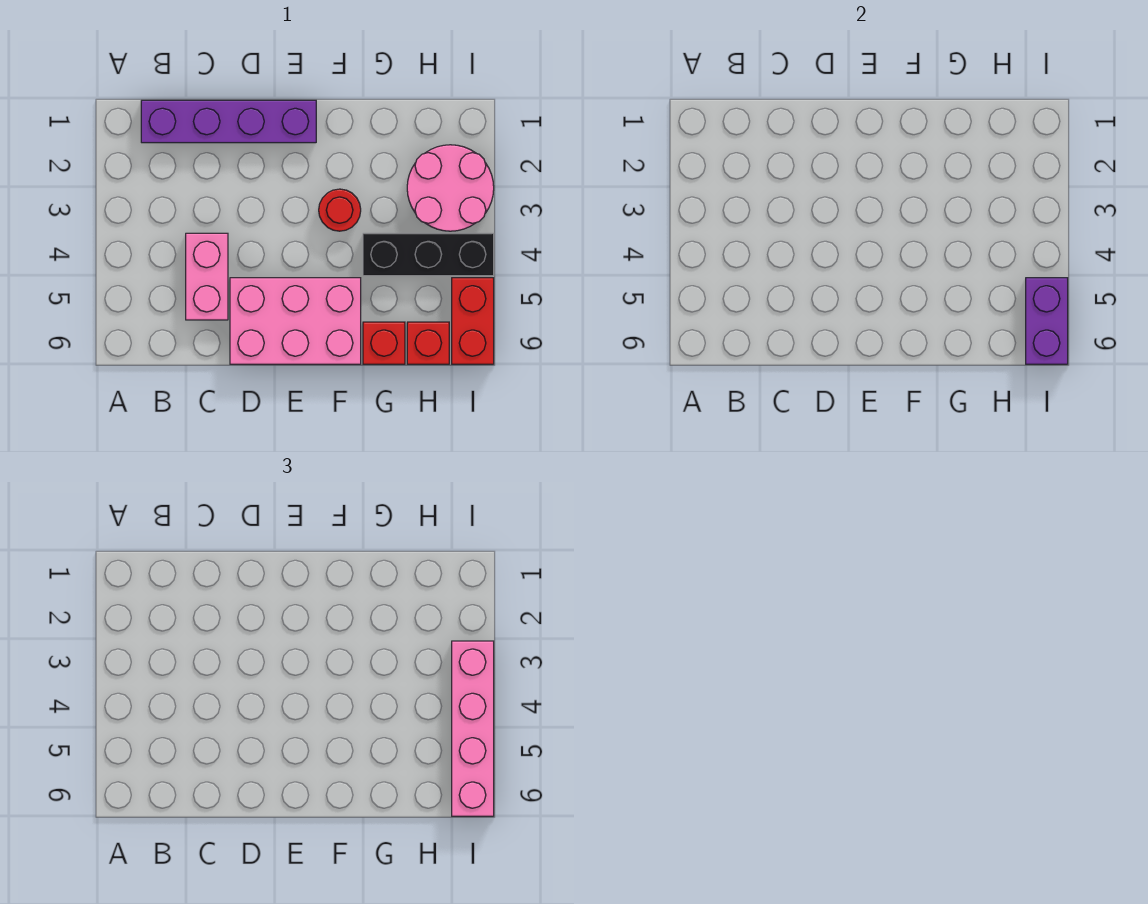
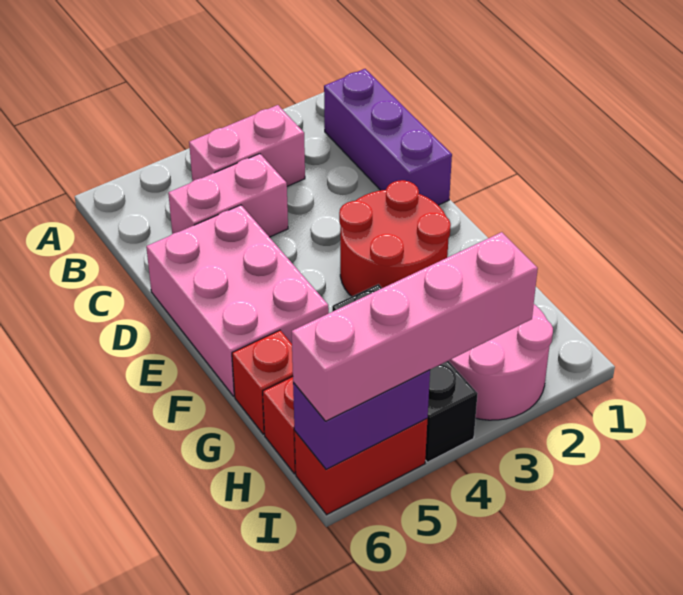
purple 1x4 brick [141,100,316,143] -> purple 1x3 brick [324,69,452,205]
none -> pink 1x2 brick [189,105,305,186]
red 1x1 round brick [319,189,361,231] -> red 2x2 round brick [339,180,451,296]

